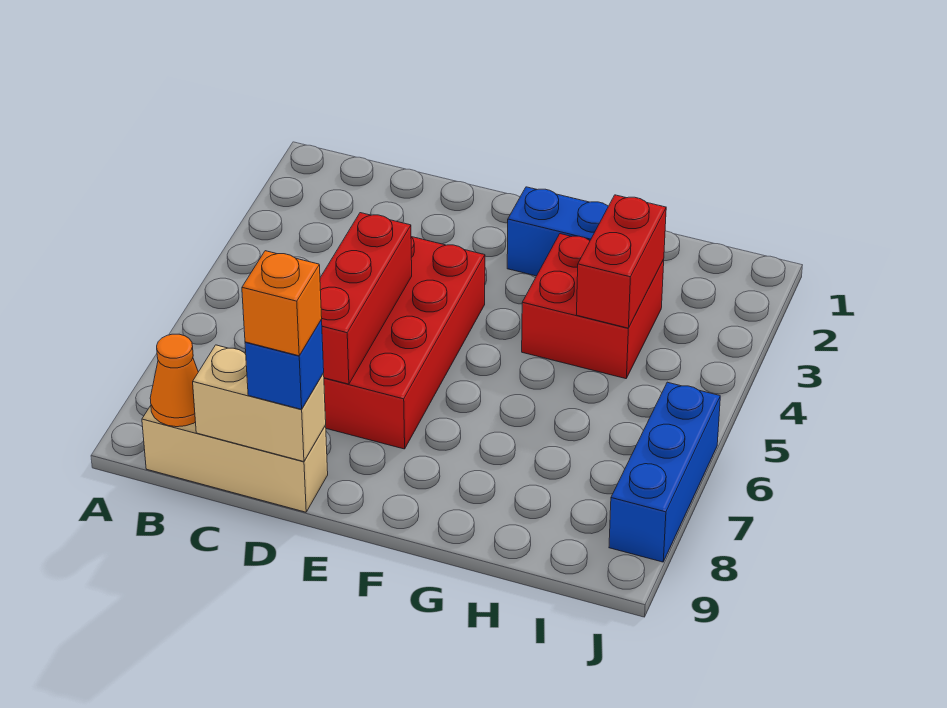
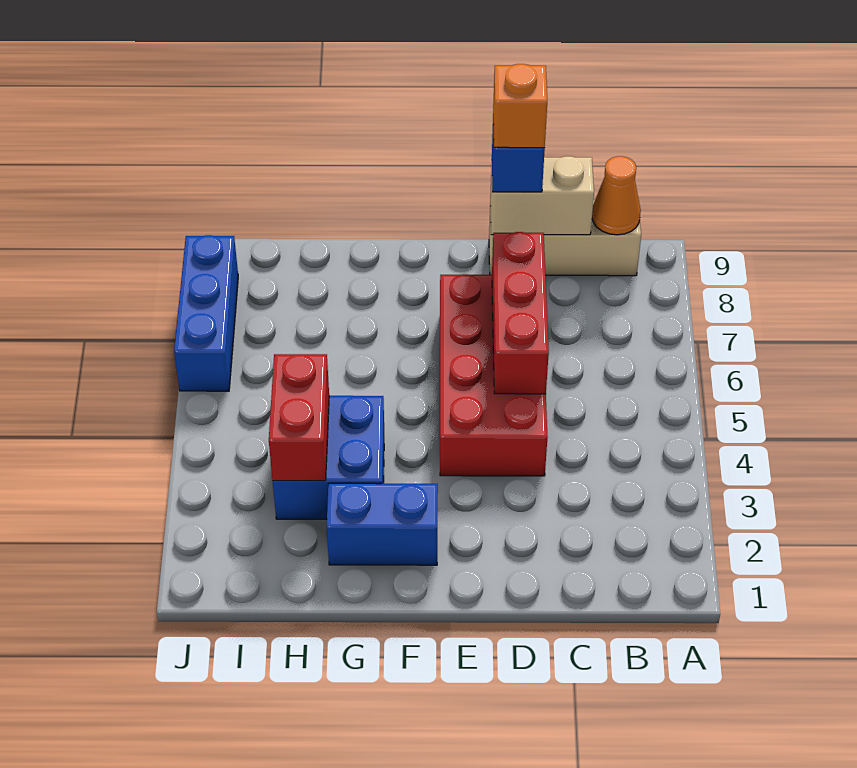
red 2x2 brick [522,234,664,379] -> blue 2x2 brick [273,396,384,519]

